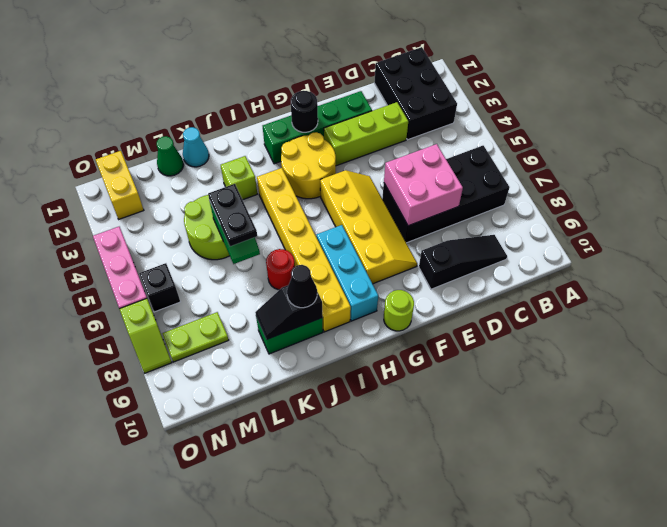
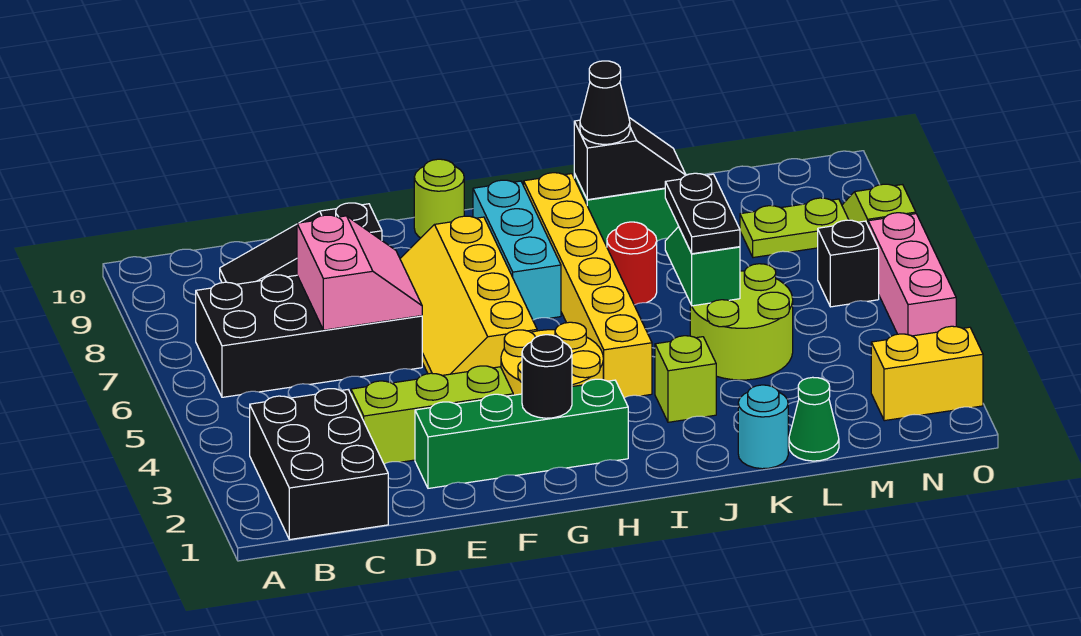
pink 2x2 brick [384,144,463,226] -> pink 2x2 slope [297,215,422,330]
cyan 1x1 cone [183,127,209,167] -> cyan 1x1 round brick [738,385,788,469]
yellow 1x2 brick [96,151,144,219] -> yellow 1x2 brick turned to [871,326,983,421]

